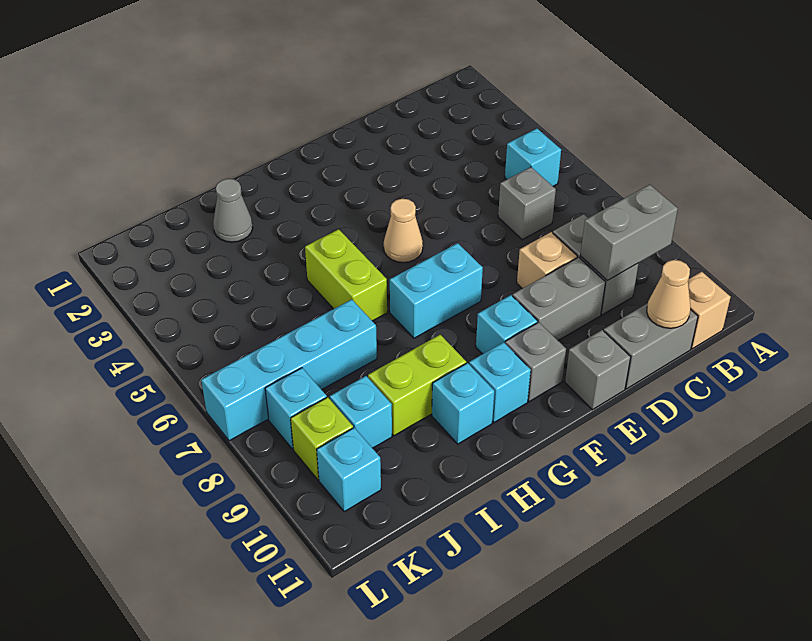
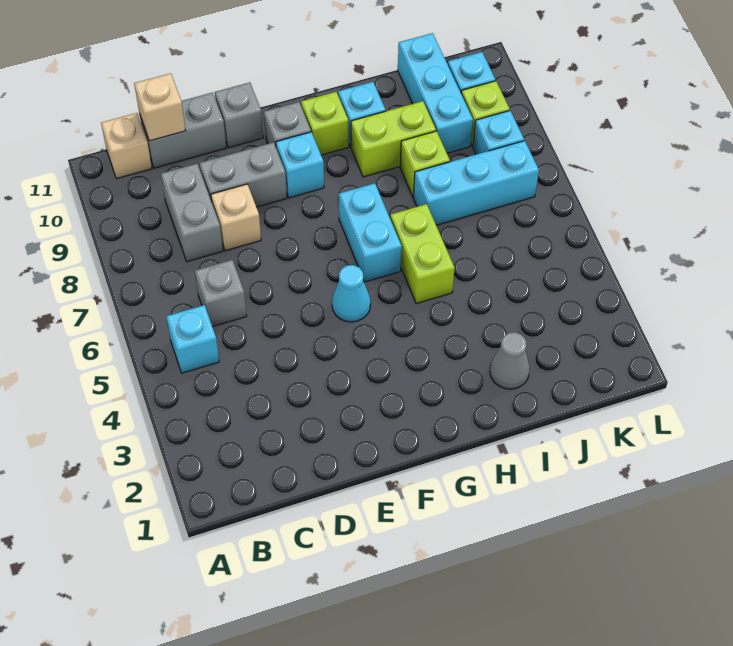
grey 1x2 brick [580,185,678,281] -> none
tan 1x1 cone [647,260,690,328] -> tan 1x1 brick [134,73,186,141]
tan 1x1 cone [384,199,423,262] -> cyan 1x1 cone [332,265,371,322]
cyan 1x2 brick [390,243,483,338] -> cyan 1x2 brick turned to [339,183,402,282]
cyan 1x1 brick [469,342,531,423] -> lime 1x1 brick [301,92,349,155]
cyan 1x4 brick [201,300,377,441] -> cyan 1x3 brick [413,141,539,225]
none -> lime 1x1 brick [400,131,450,197]
cyan 1x1 brick [330,376,392,448] -> cyan 1x3 brick [398,33,473,153]

